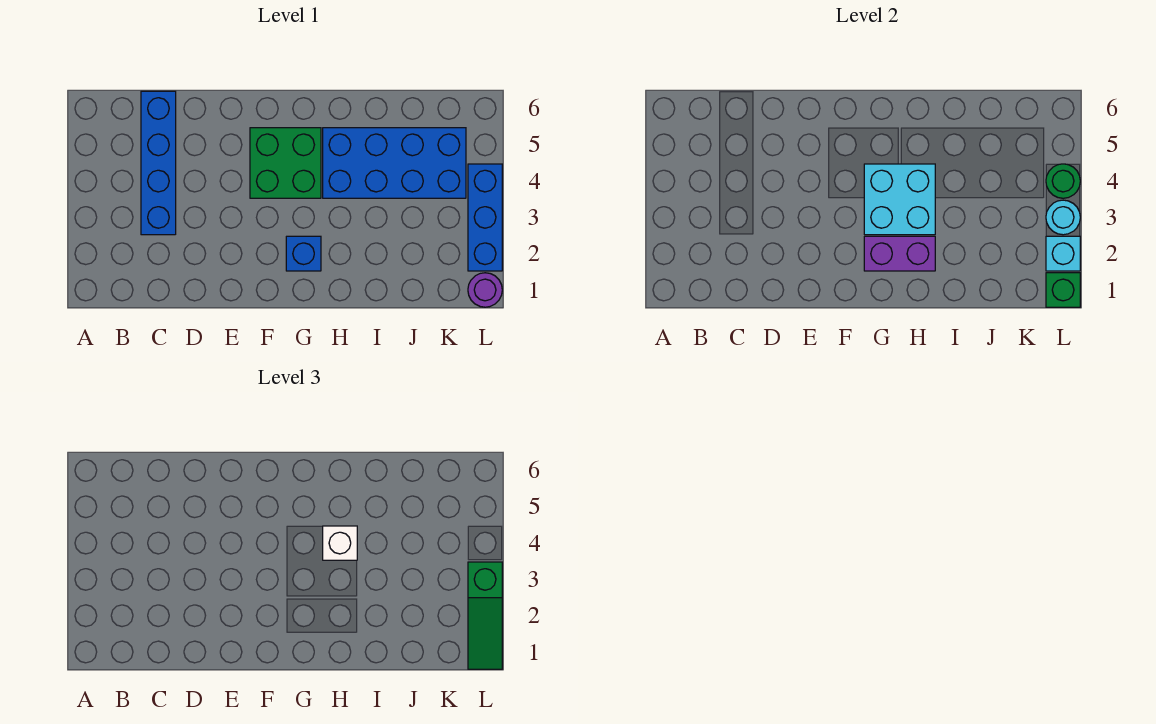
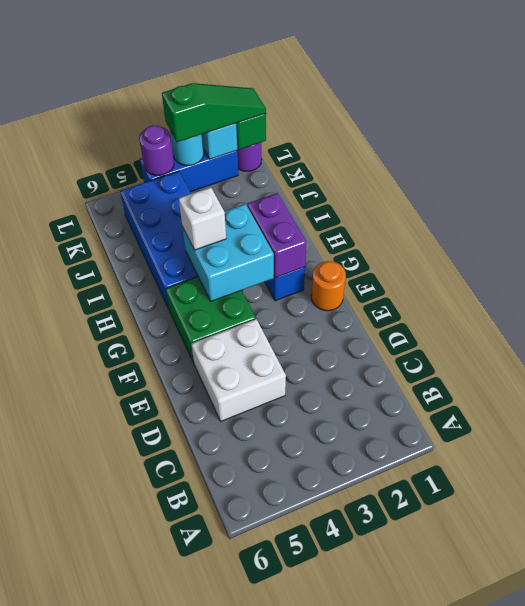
blue 1x4 brick [141,91,176,235] -> none
none -> white 2x2 brick [191,319,286,421]
none -> orange 1x1 round brick [311,261,346,311]
green 1x1 round brick [1046,164,1080,198] -> purple 1x1 round brick [139,125,174,175]

